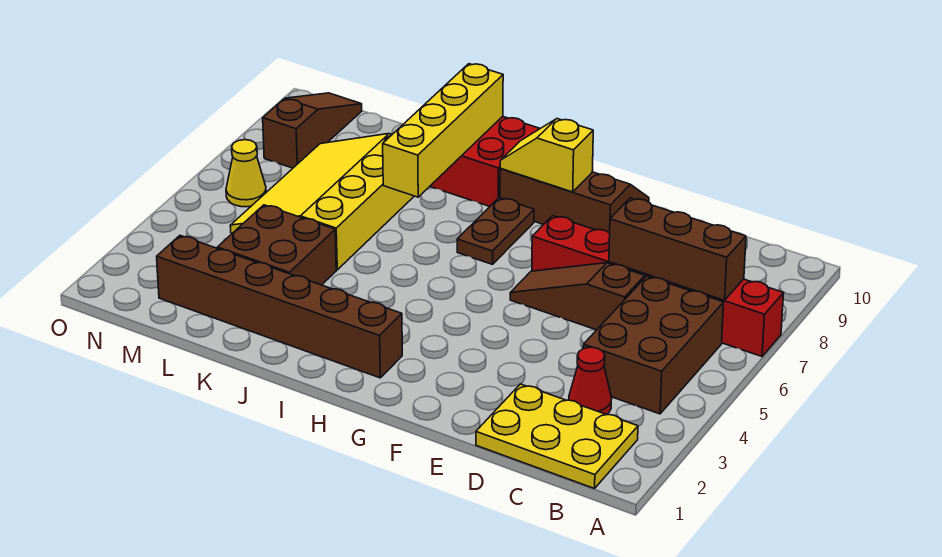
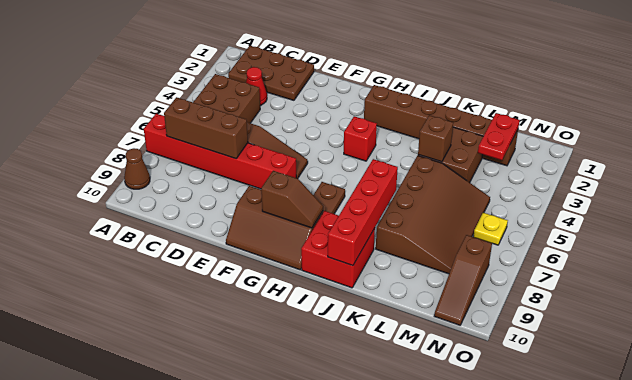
none -> brown 1x1 cone [124,148,150,189]
yellow 2x3 plate [476,384,638,489] -> brown 2x3 plate [228,46,314,100]
yellow 1x2 slope [500,119,593,192] -> brown 1x2 slope [261,171,323,228]
none -> red 1x1 brick [344,116,377,161]
yellow 1x4 brick [383,64,503,197] -> red 1x4 brick [328,159,398,266]
none -> brown 1x1 brick [418,115,453,162]
yellow 3x4 slope [230,134,414,270] -> brown 3x4 slope [376,156,490,274]
none -> red 1x2 plate [478,113,520,160]
yellow 1x1 cone [226,140,266,207] -> yellow 1x1 plate [473,213,508,245]

